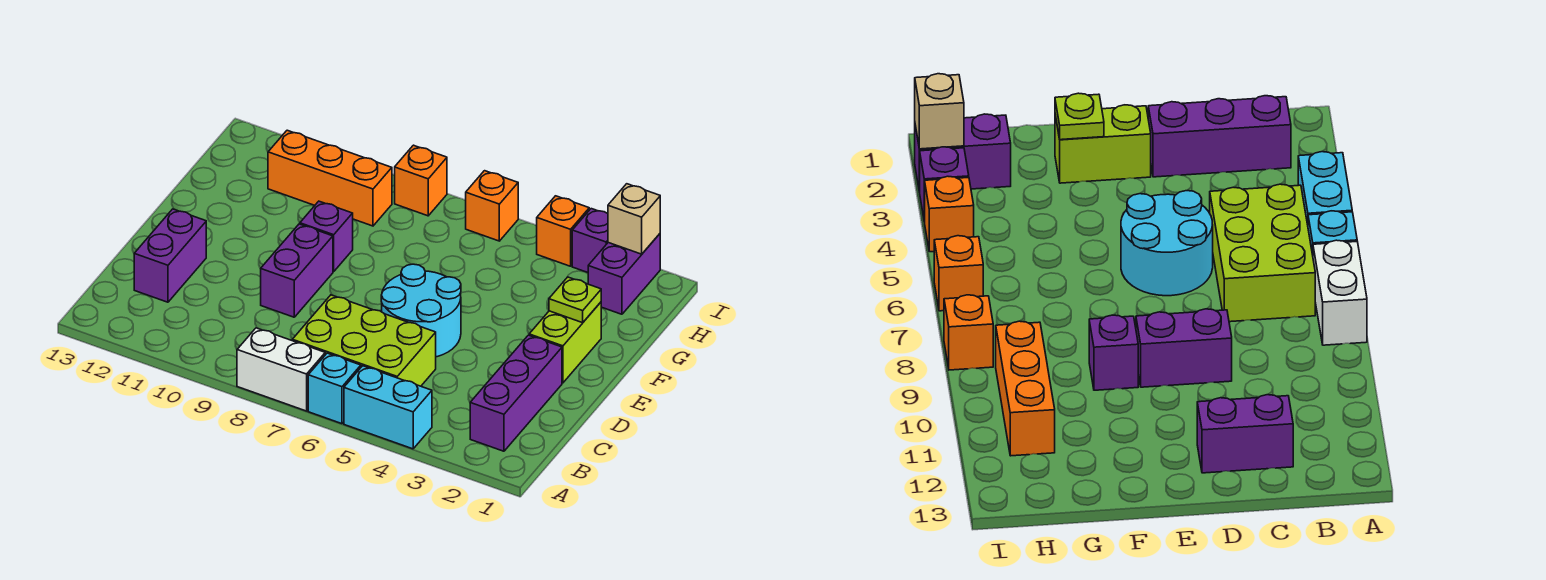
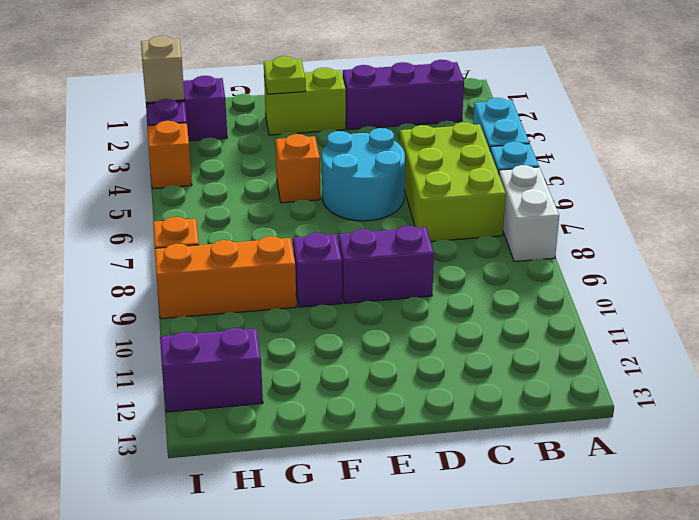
purple 1x2 brick [134,209,206,302] -> purple 1x2 brick moved to [160,328,263,412]
orange 1x3 brick [268,130,392,226] -> orange 1x3 brick turned to [155,236,296,319]
orange 1x1 brick [466,171,518,241] -> orange 1x1 brick moved to [275,134,320,203]

